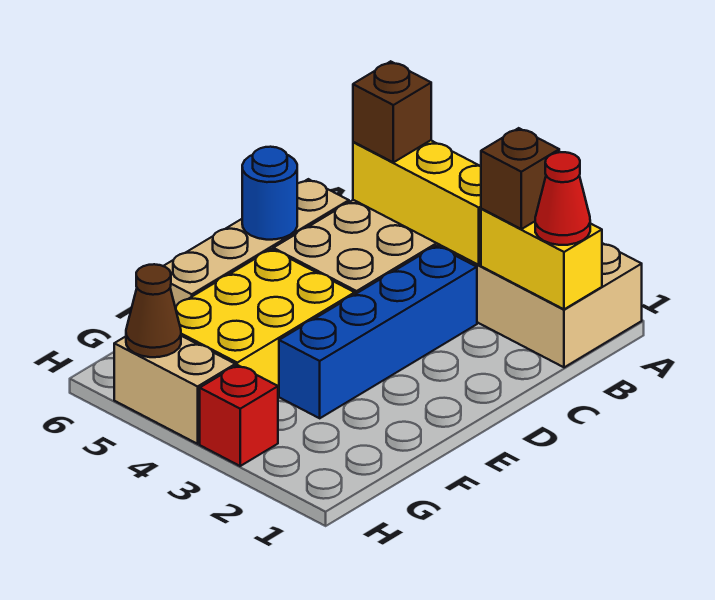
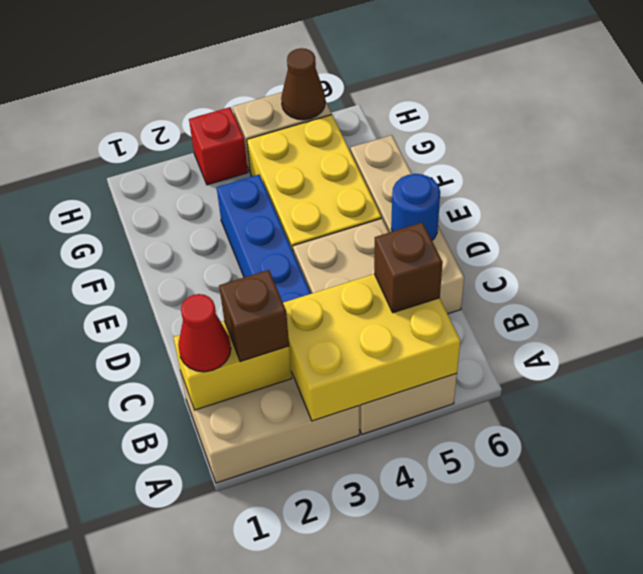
yellow 1x3 brick [353,140,481,265] -> yellow 2x3 brick [283,274,460,421]

